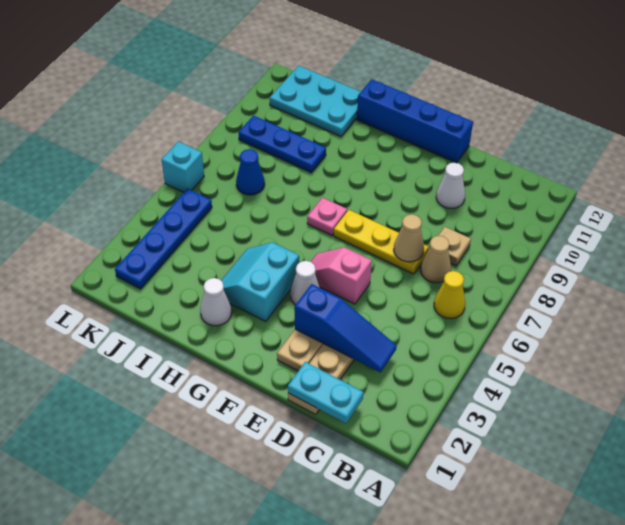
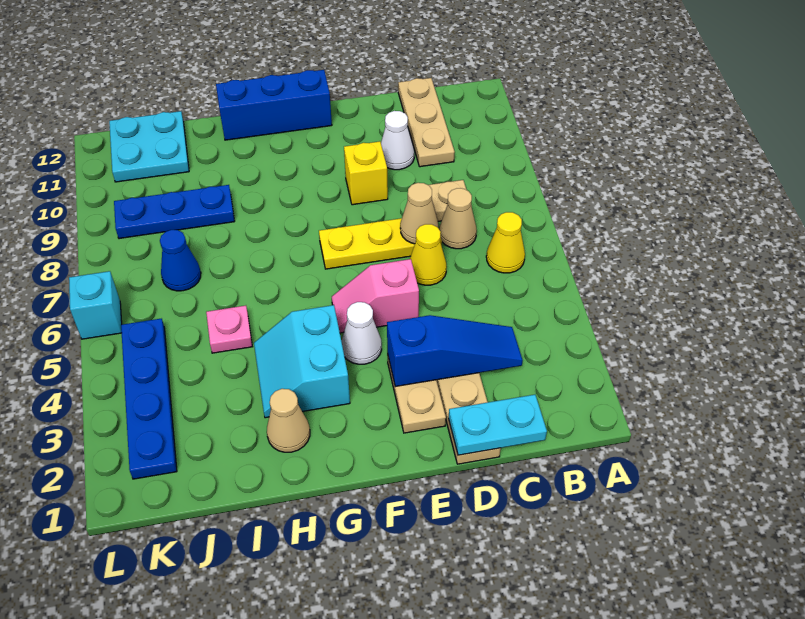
none -> tan 1x3 plate [398,78,455,167]
none -> yellow 1x1 cone [410,224,447,285]
none -> yellow 1x1 brick [344,141,388,205]
blue 1x4 brick [357,79,473,163] -> blue 1x3 brick [216,70,332,140]
pink 1x1 plate [307,198,347,235] -> pink 1x1 plate moved to [206,306,252,353]
white 1x1 cone [200,278,232,326] -> tan 1x1 cone [267,389,310,452]
cyan 2x3 plate [270,66,360,136] -> cyan 2x2 plate [109,111,189,182]

